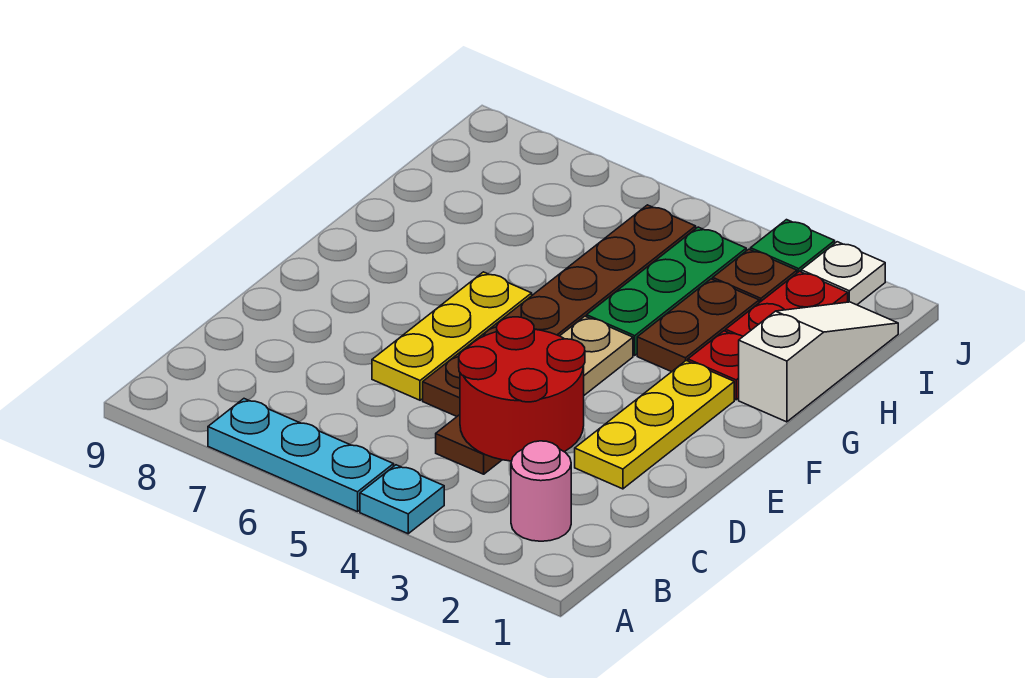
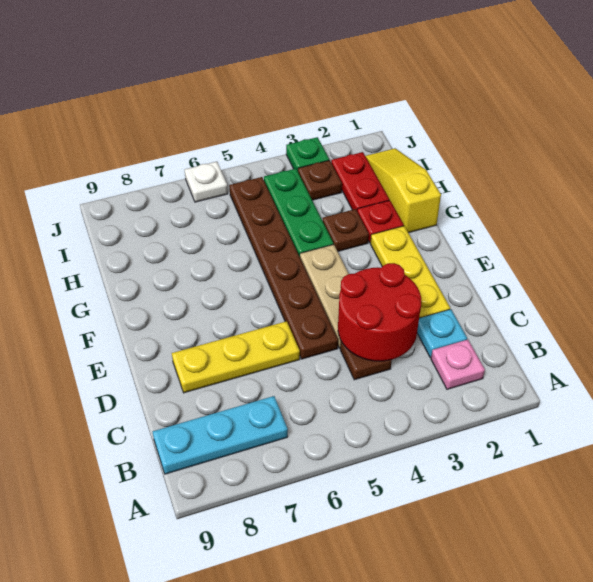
cyan 1x1 plate [360,465,444,534] -> cyan 1x1 plate moved to [417,309,467,358]
cyan 1x3 plate [208,399,394,512] -> cyan 1x3 plate moved to [153,396,288,474]
pink 1x1 round brick [511,441,571,541] -> pink 1x1 plate [431,340,485,389]
yellow 1x3 plate [372,272,532,400] -> yellow 1x3 plate turned to [172,321,300,393]
white 1x3 slope [739,302,898,422] -> yellow 1x3 slope [366,148,441,233]
brown 1x2 plate [637,279,759,372] -> brown 1x1 plate [323,209,369,251]
white 1x1 plate [801,242,885,305] -> white 1x1 plate moved to [185,162,228,202]

